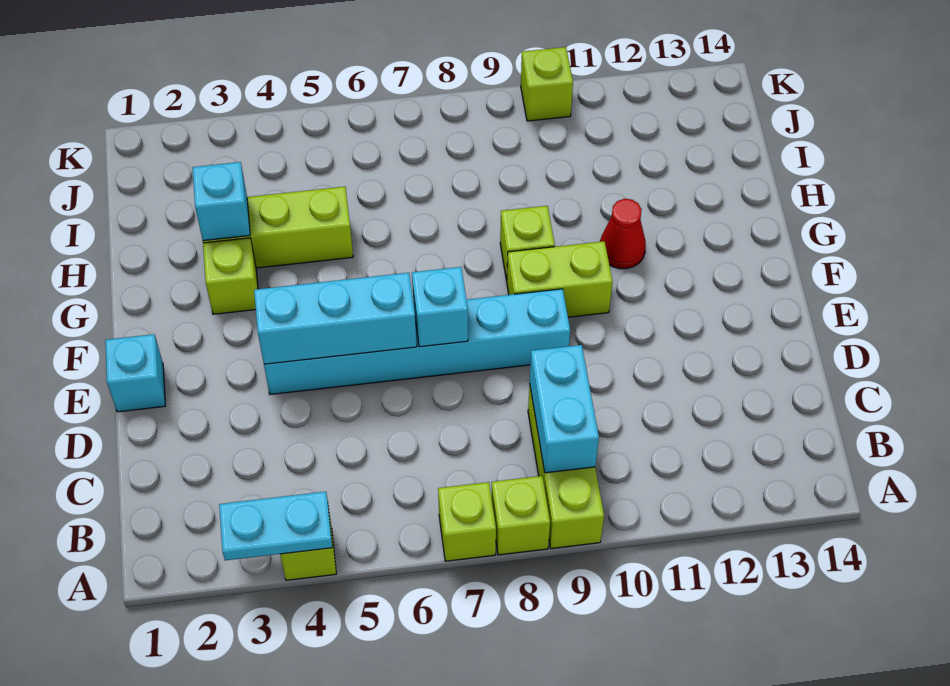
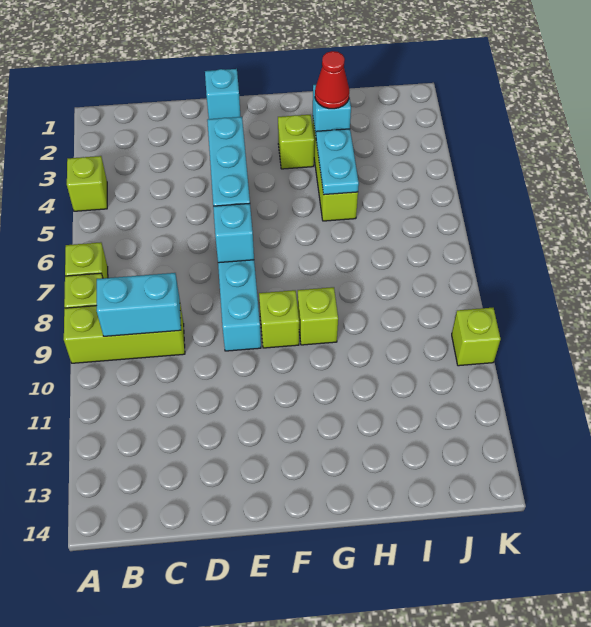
cyan 1x2 plate [219,492,332,560] -> cyan 1x2 plate moved to [316,129,359,195]
lime 1x2 brick [507,241,613,317] -> lime 1x1 brick [259,290,299,348]
red 1x1 cone [600,199,646,269] -> red 1x1 cone moved to [315,51,349,109]

